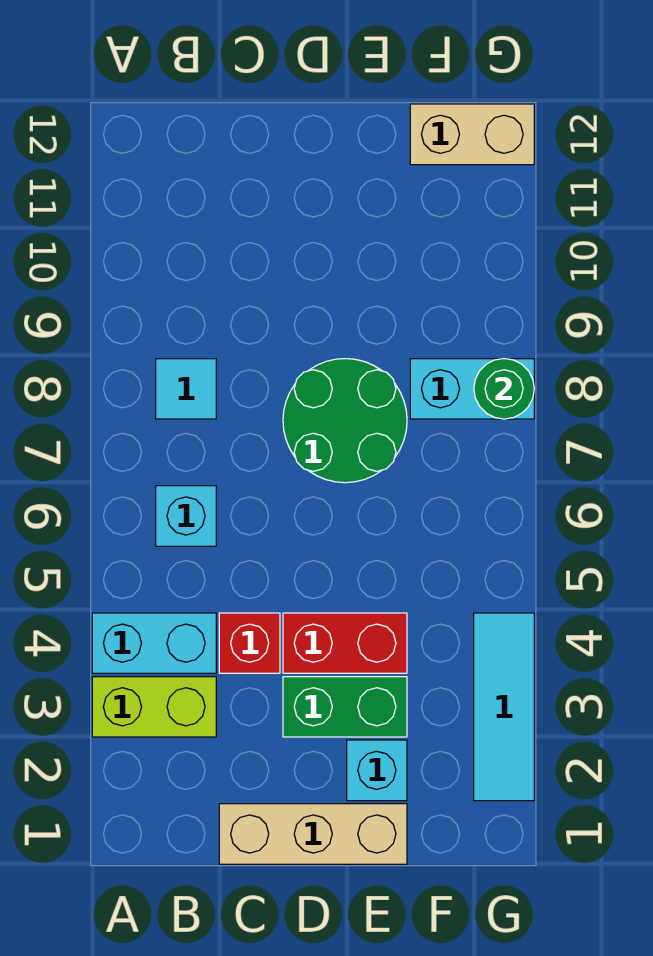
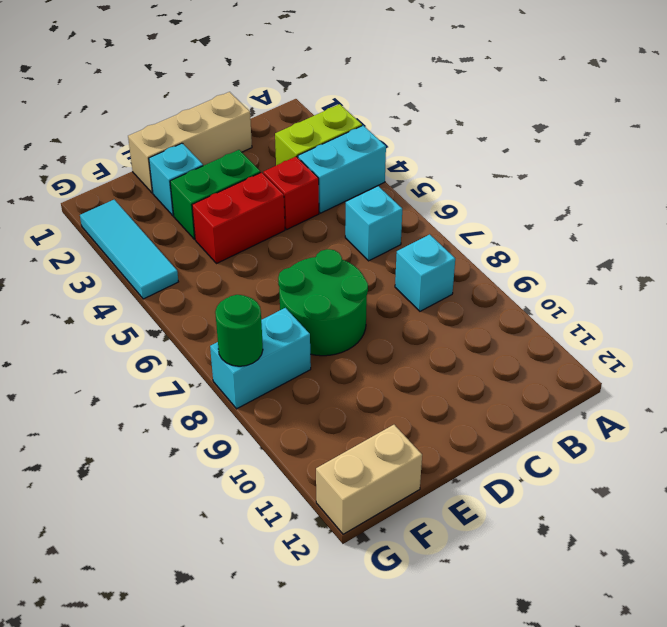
cyan 1x1 tile [156,359,216,419] -> cyan 1x1 brick [395,234,455,311]

